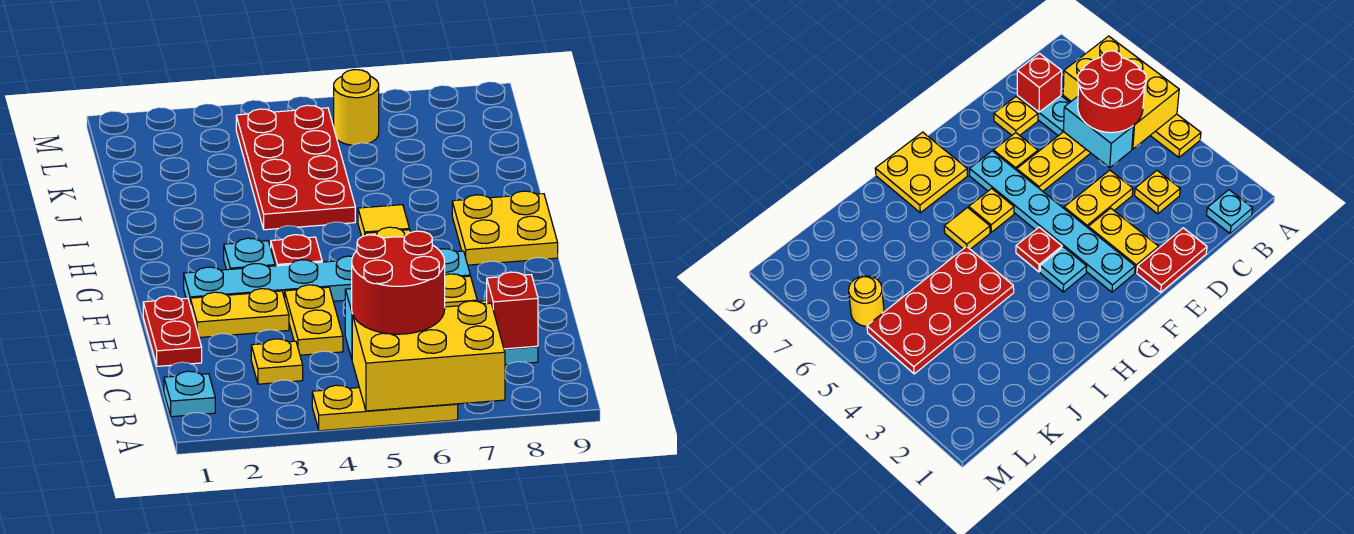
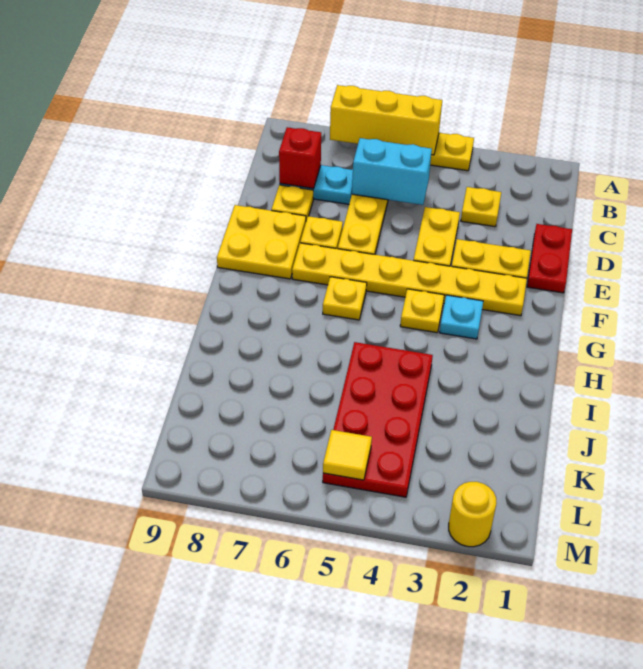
yellow 2x3 brick [352,301,505,411] -> yellow 1x3 brick [330,85,442,155]
cyan 1x1 plate [164,371,215,417] -> none
red 2x2 round brick [352,231,445,334] -> none
cyan 1x6 plate [184,249,470,303] -> yellow 1x6 plate [292,243,527,316]
red 1x1 plate [271,235,322,266] -> yellow 1x1 plate [400,289,444,333]
yellow 2x2 plate [452,191,558,265] -> yellow 2x2 plate moved to [217,205,306,279]
yellow 1x1 tile [358,205,409,236] -> yellow 1x1 tile moved to [323,430,372,480]
yellow 1x1 round brick [334,70,379,145] -> yellow 1x1 round brick moved to [449,482,496,547]

